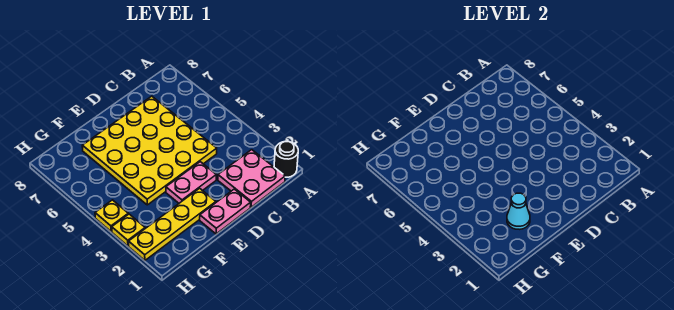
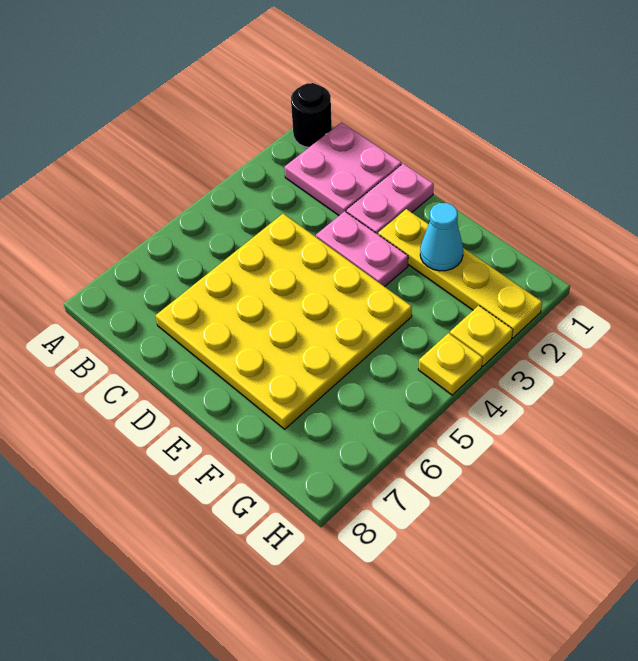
pink 1x2 plate [200,189,251,234] -> pink 1x2 plate turned to [346,164,434,234]

